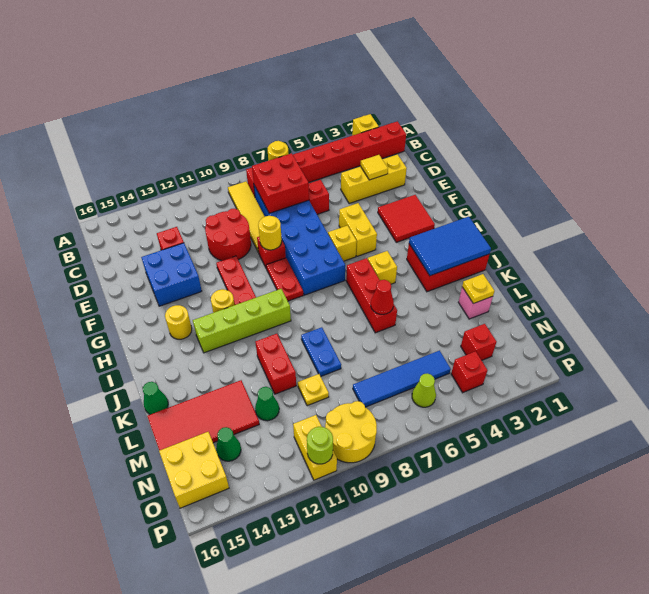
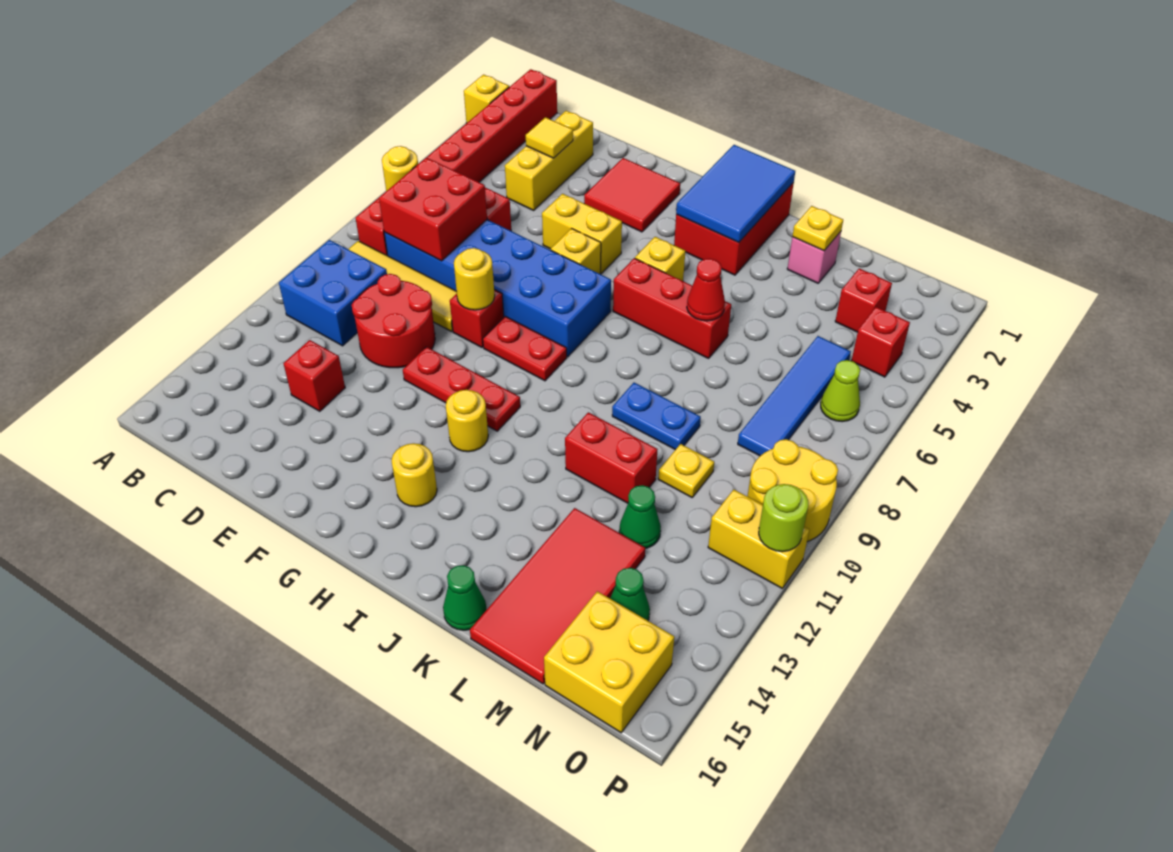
blue 2x2 brick [141,243,202,306] -> blue 2x2 brick moved to [279,240,387,346]
lime 1x4 brick [193,289,291,353] -> none

